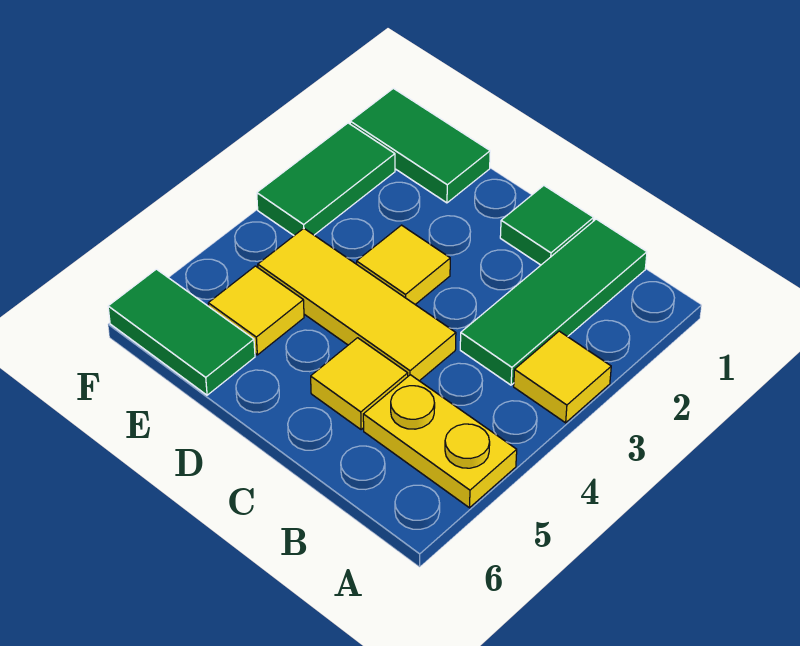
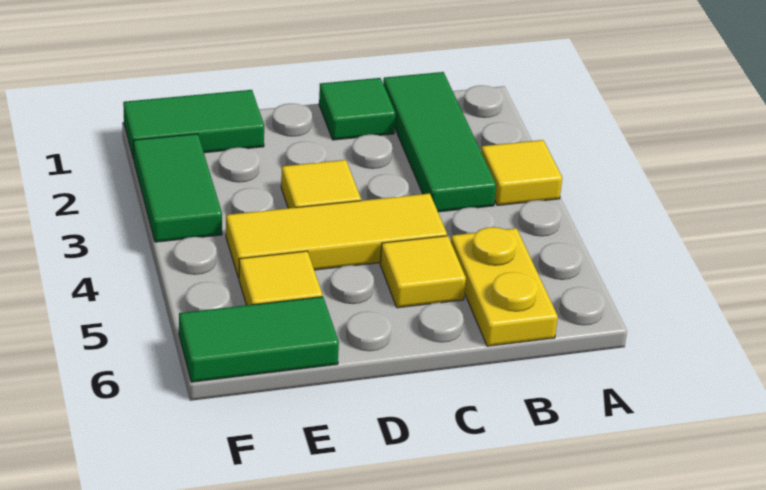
yellow 1x2 plate [363,375,517,508] -> yellow 1x2 plate turned to [451,227,558,346]

